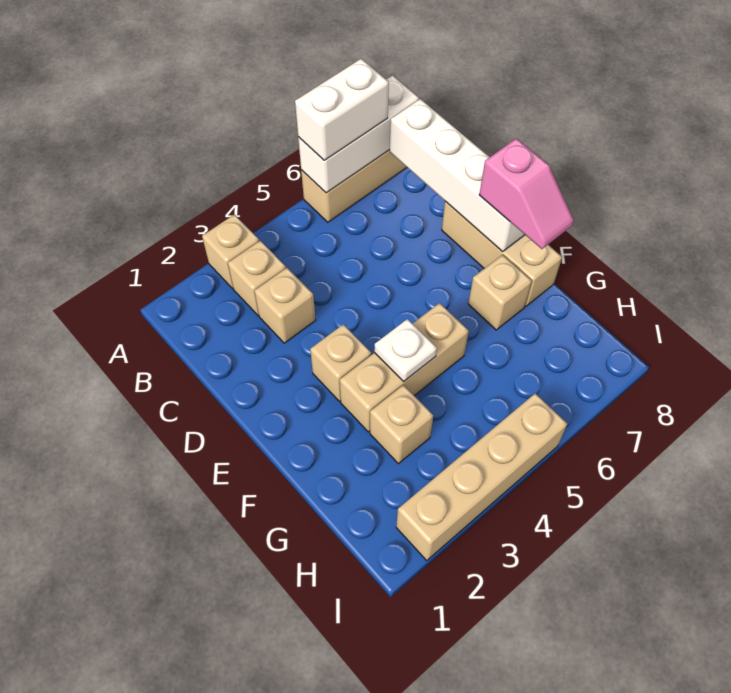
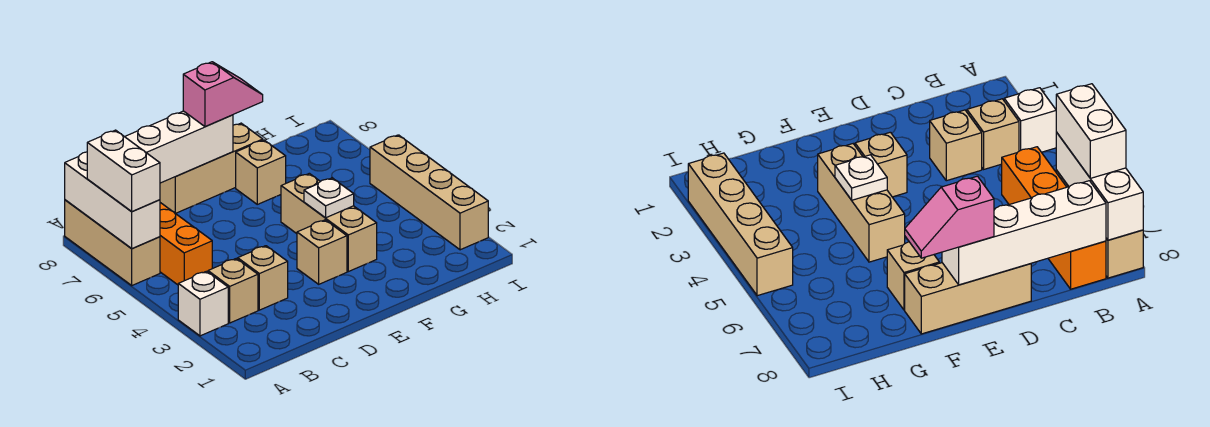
tan 1x1 brick [202,214,259,288] -> white 1x1 brick [178,271,228,336]
none -> orange 1x4 brick [160,203,212,285]
tan 1x1 brick [370,385,433,464] -> none

